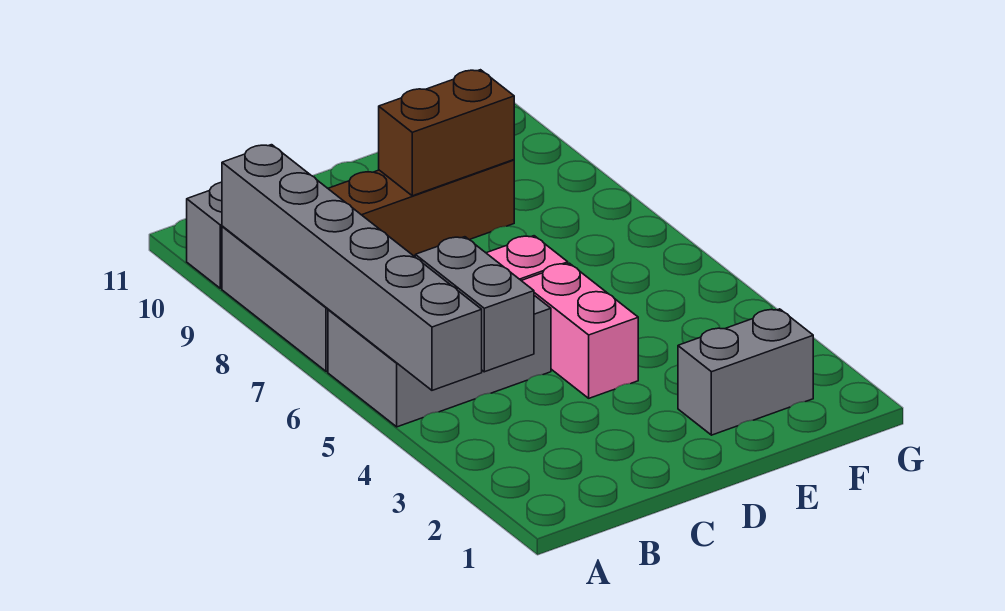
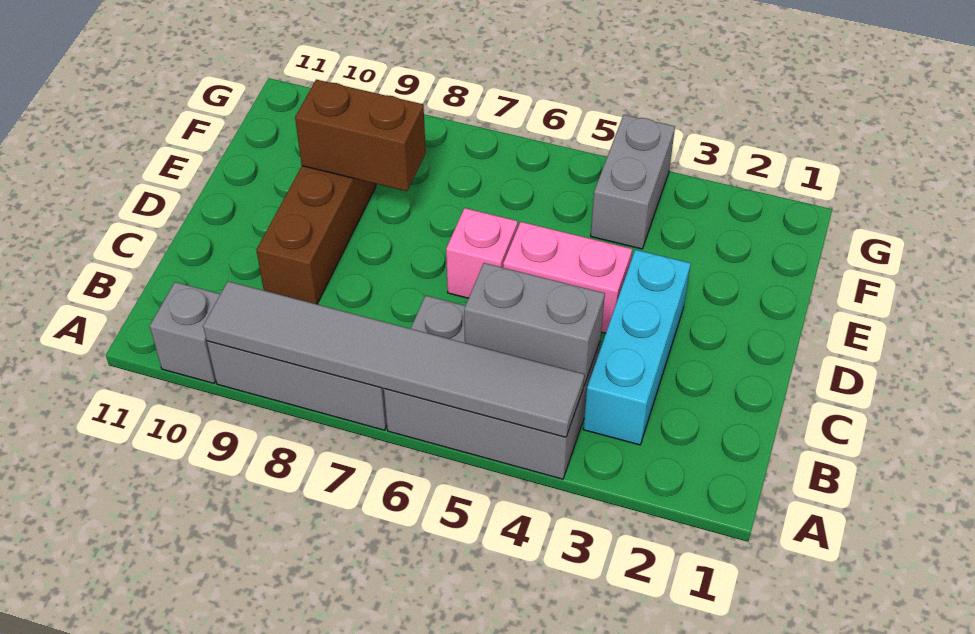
grey 1x6 brick [222,145,482,390] -> grey 1x6 tile [203,281,584,437]
grey 2x3 brick [328,295,551,427] -> grey 2x3 brick turned to [384,296,600,479]
none -> cyan 1x3 brick [583,250,691,445]
brown 1x2 brick [379,70,514,196] -> brown 1x2 brick turned to [295,80,426,191]
grey 1x2 brick [678,309,813,435] -> grey 1x2 brick moved to [591,115,675,249]

